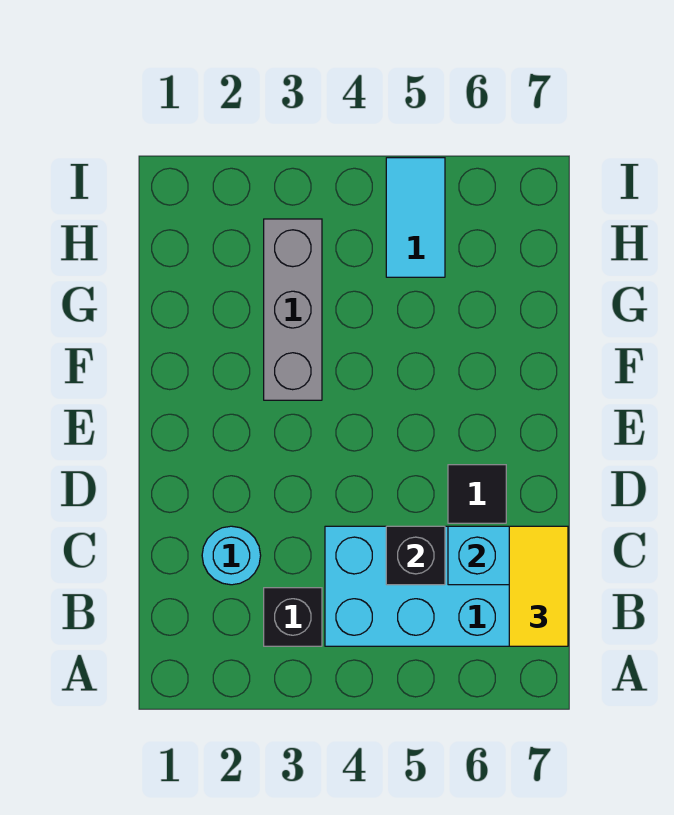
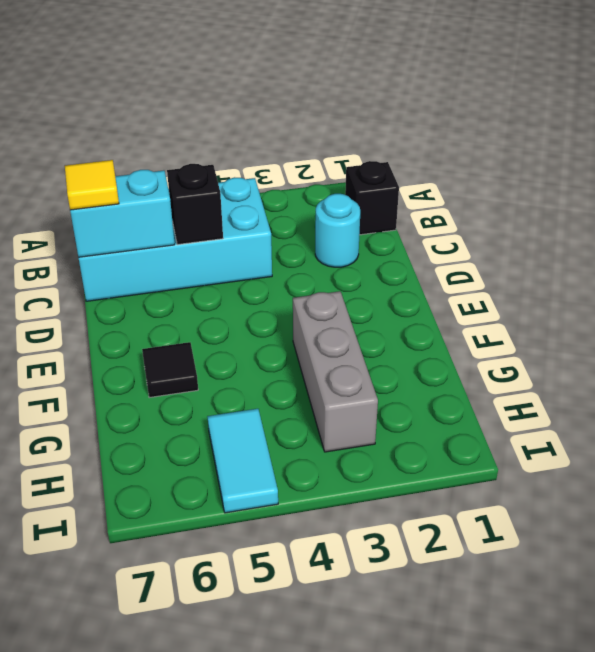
black 1x1 brick [264,588,322,646] -> black 1x1 brick moved to [345,161,399,235]
yellow 1x2 tile [509,526,568,646] -> yellow 1x1 tile [65,160,119,210]
black 1x1 tile [448,465,506,523] -> black 1x1 tile moved to [142,342,198,398]

